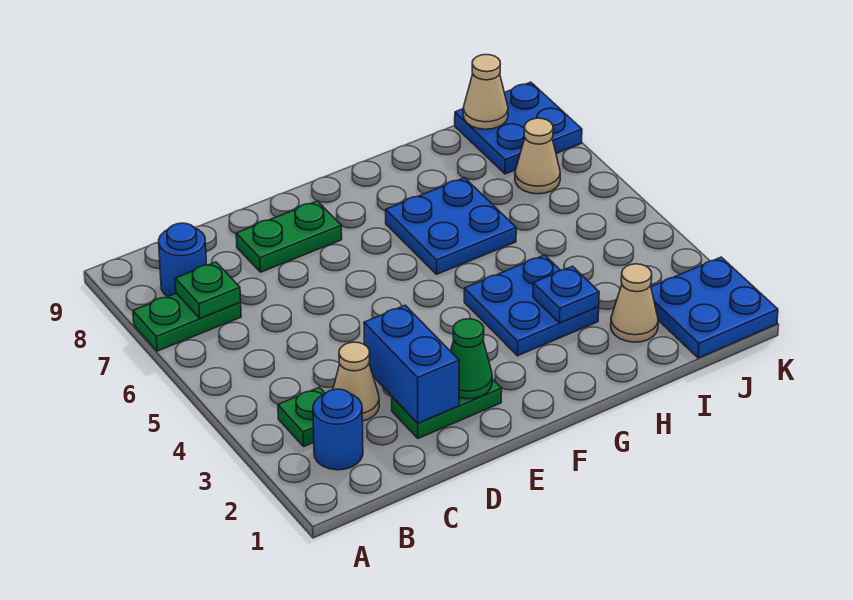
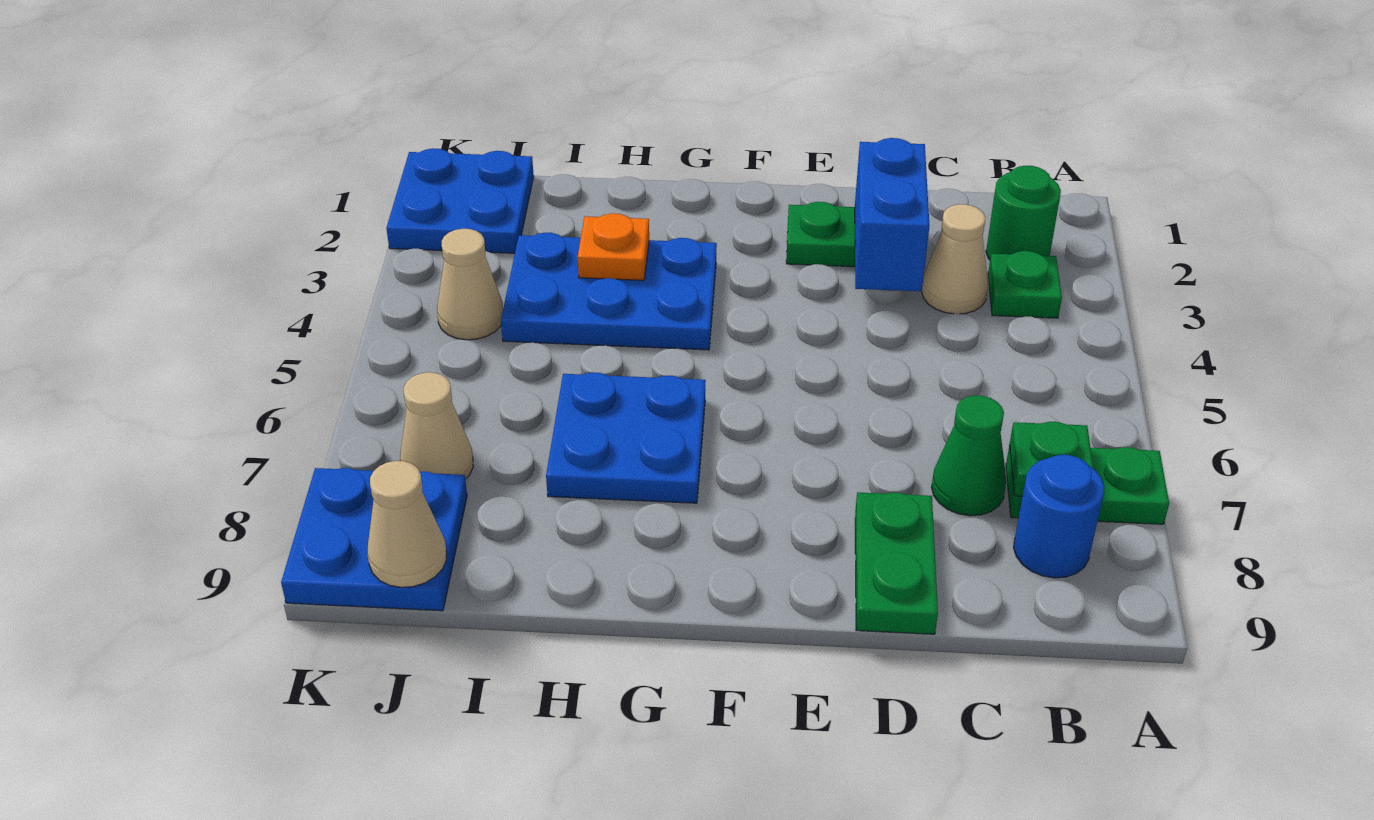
blue 1x1 round brick [313,389,363,470] -> green 1x1 round brick [986,166,1061,260]
green 1x2 plate [236,201,342,272] -> green 1x2 plate turned to [855,492,938,634]
green 1x1 cone [451,319,492,399] -> green 1x1 cone moved to [932,395,1006,516]
blue 2x2 plate [464,255,599,356] -> blue 2x3 plate [501,233,717,350]
blue 1x1 plate [533,266,599,323] -> orange 1x1 plate [578,213,649,280]
tan 1x1 cone [611,264,658,342] -> tan 1x1 cone moved to [437,229,503,340]

